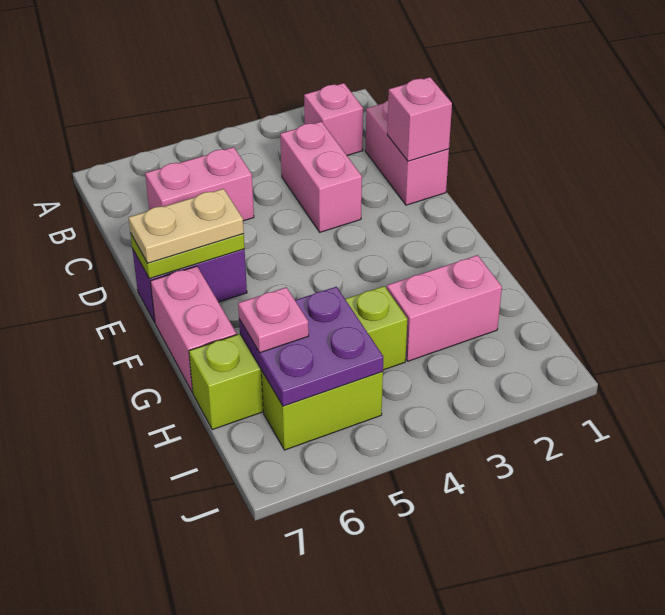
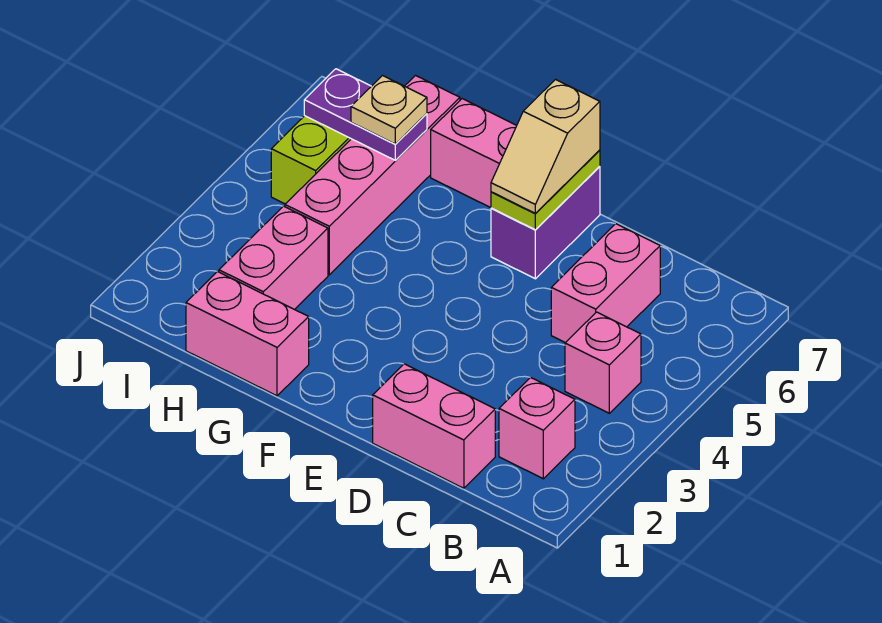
pink 1x2 brick [280,122,362,232] -> pink 1x2 brick moved to [186,272,309,396]
pink 1x1 brick [387,77,452,161] -> pink 1x1 brick moved to [565,312,641,413]
tan 1x2 plate [128,189,244,263] -> tan 1x2 slope [491,80,600,213]
lime 1x4 brick [189,286,407,430] -> pink 1x4 brick [285,76,460,275]
purple 2x2 plate [239,287,383,406] -> purple 1x2 plate [304,69,427,160]
pink 1x1 plate [238,287,309,353] -> tan 1x1 plate [351,76,427,144]

